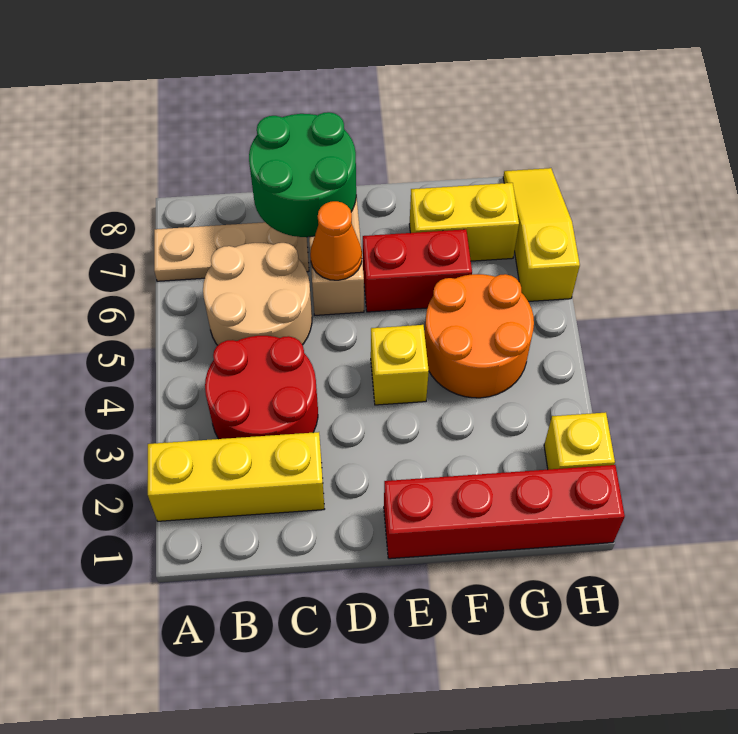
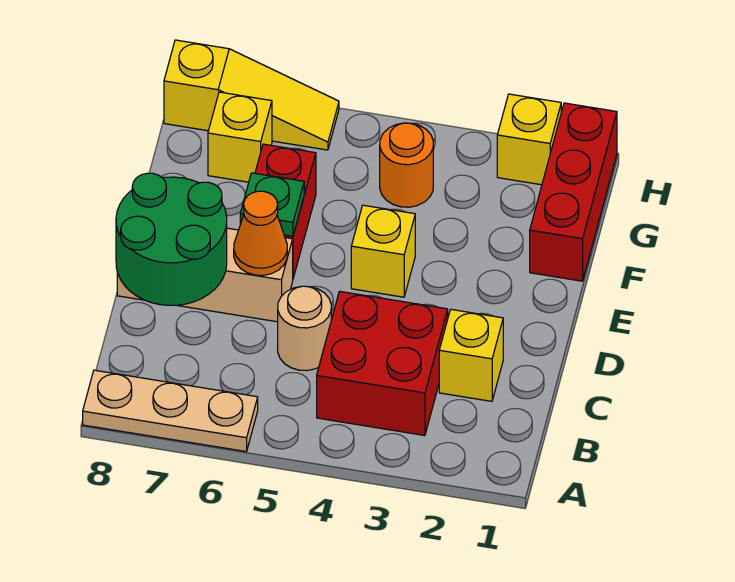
yellow 1x3 brick [148,432,324,521] -> yellow 1x1 brick [439,310,503,401]
tan 1x3 plate [154,222,309,281] -> tan 1x3 plate turned to [83,370,258,451]
red 2x2 round brick [205,336,318,439] -> red 2x2 brick [317,291,448,436]
tan 2x2 round brick [203,243,312,345] -> tan 1x1 round brick [278,286,331,371]
red 1x4 brick [384,465,625,559] -> red 1x3 brick [530,103,617,281]
none -> green 1x1 plate [240,173,304,236]
orange 2x2 round brick [425,274,534,398] -> orange 1x1 round brick [380,123,433,207]
yellow 1x2 brick [409,183,519,261] -> yellow 1x1 brick [208,92,272,182]
yellow 1x3 slope [503,168,580,301] -> yellow 1x3 slope turned to [164,40,339,150]

